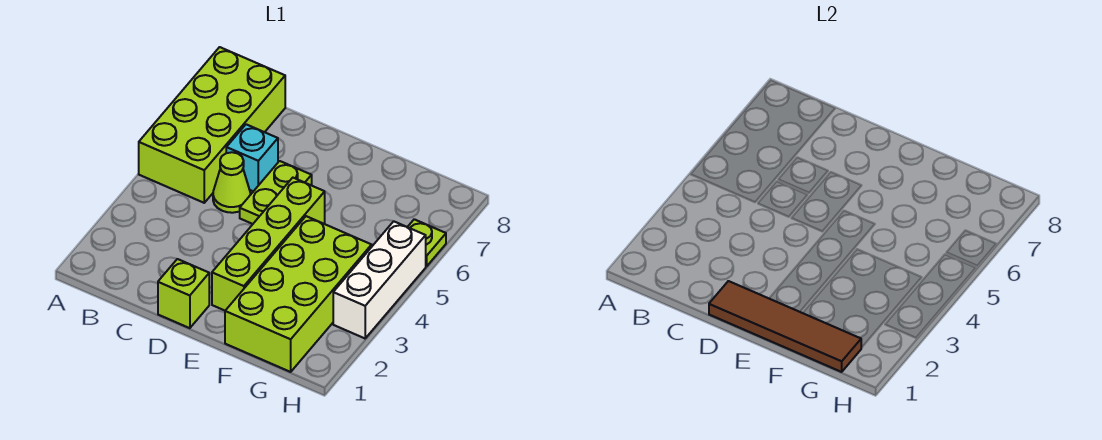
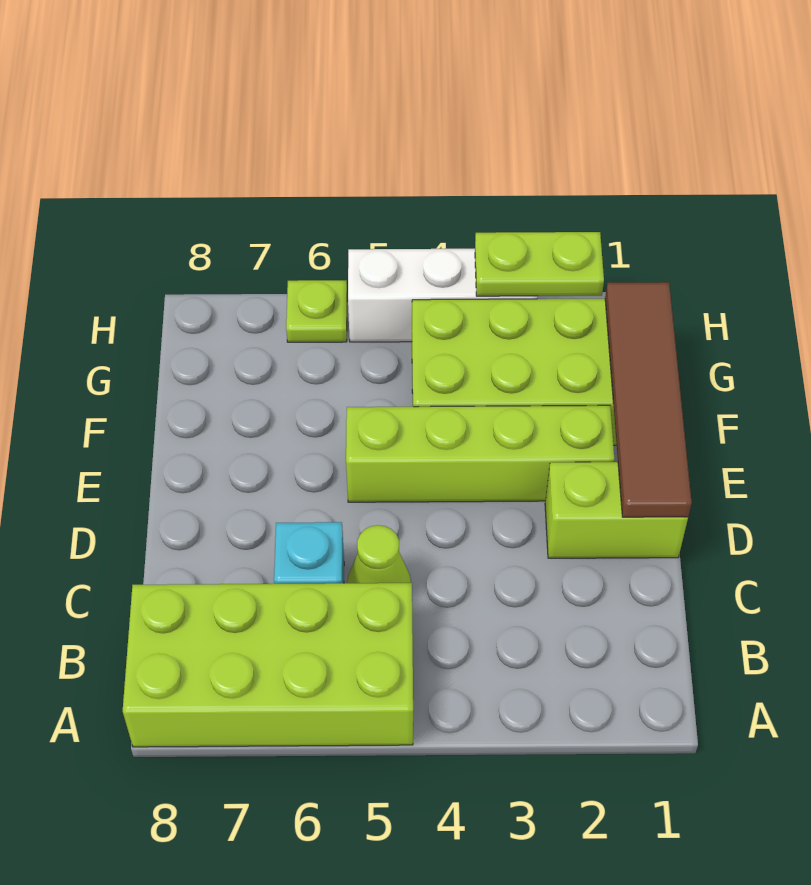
lime 1x1 brick [158,259,209,328] -> lime 1x2 brick [545,462,688,558]
lime 1x2 plate [240,161,312,224] -> lime 1x2 plate moved to [475,232,604,296]

